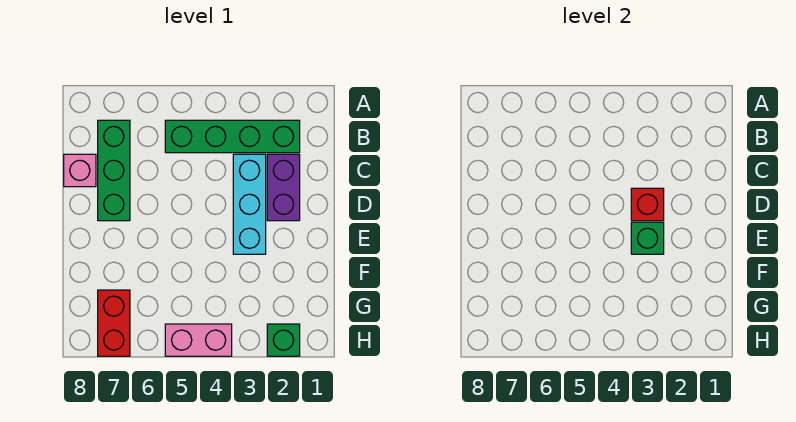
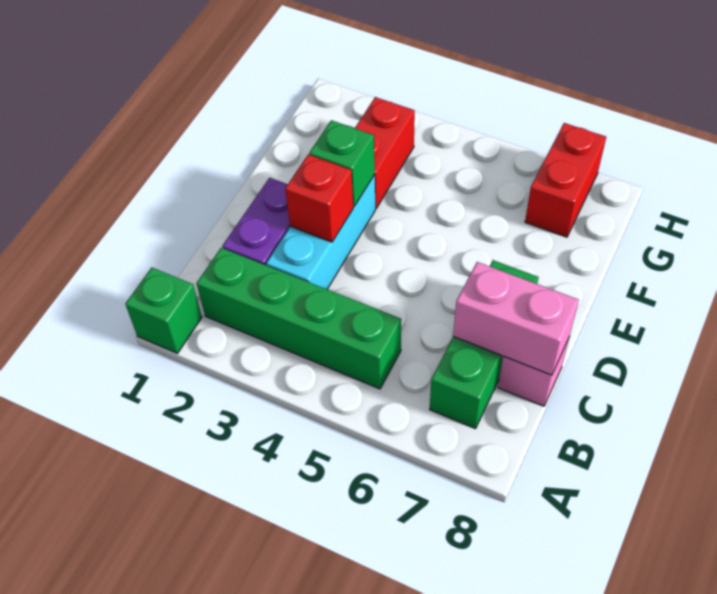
none -> red 1x2 brick [355,97,415,208]
green 1x1 brick [267,324,300,356] -> green 1x1 brick moved to [125,268,202,353]
pink 1x2 brick [165,324,232,356] -> pink 1x2 brick moved to [453,262,579,375]

